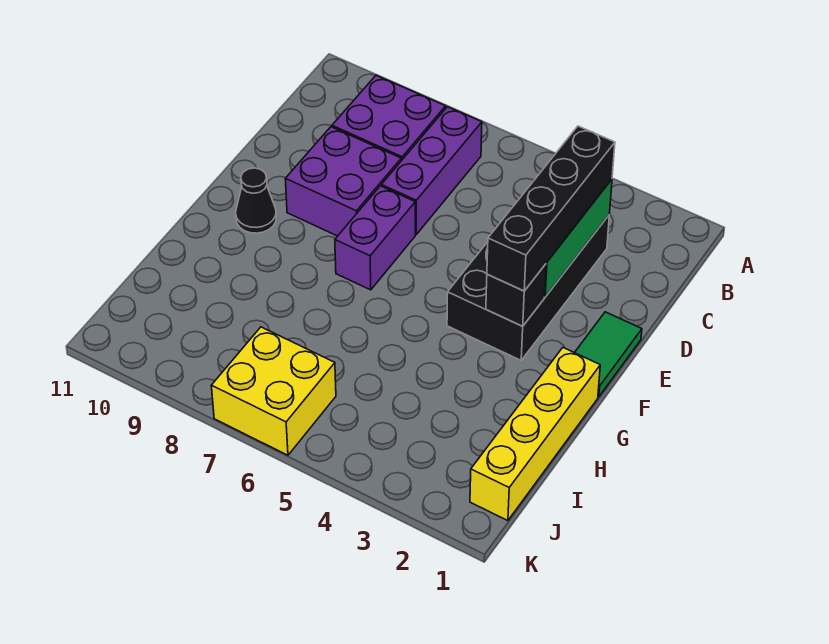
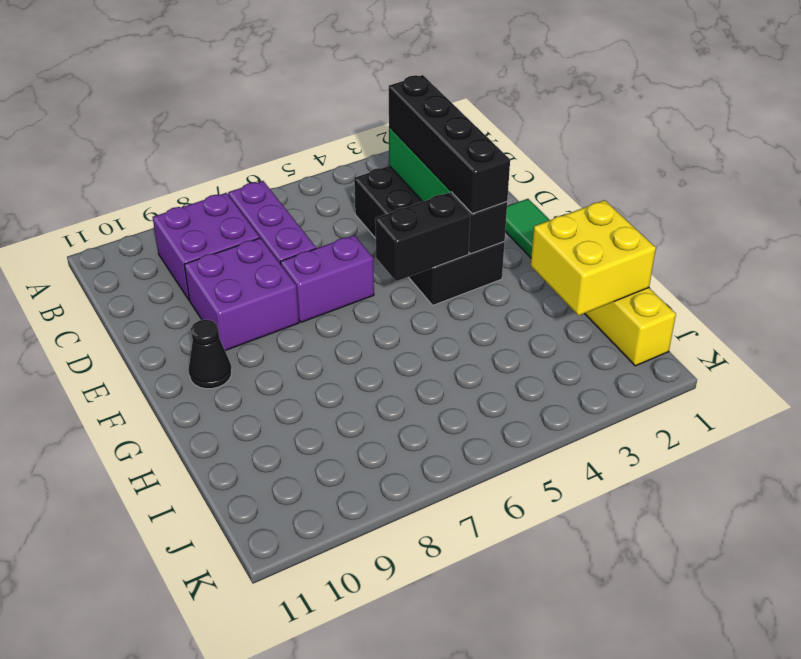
purple 1x2 brick [335,186,415,290] -> purple 1x2 brick turned to [280,235,374,322]
none -> black 1x2 brick [375,193,470,281]
yellow 2x2 brick [211,327,336,455] -> yellow 2x2 brick moved to [531,200,656,316]

